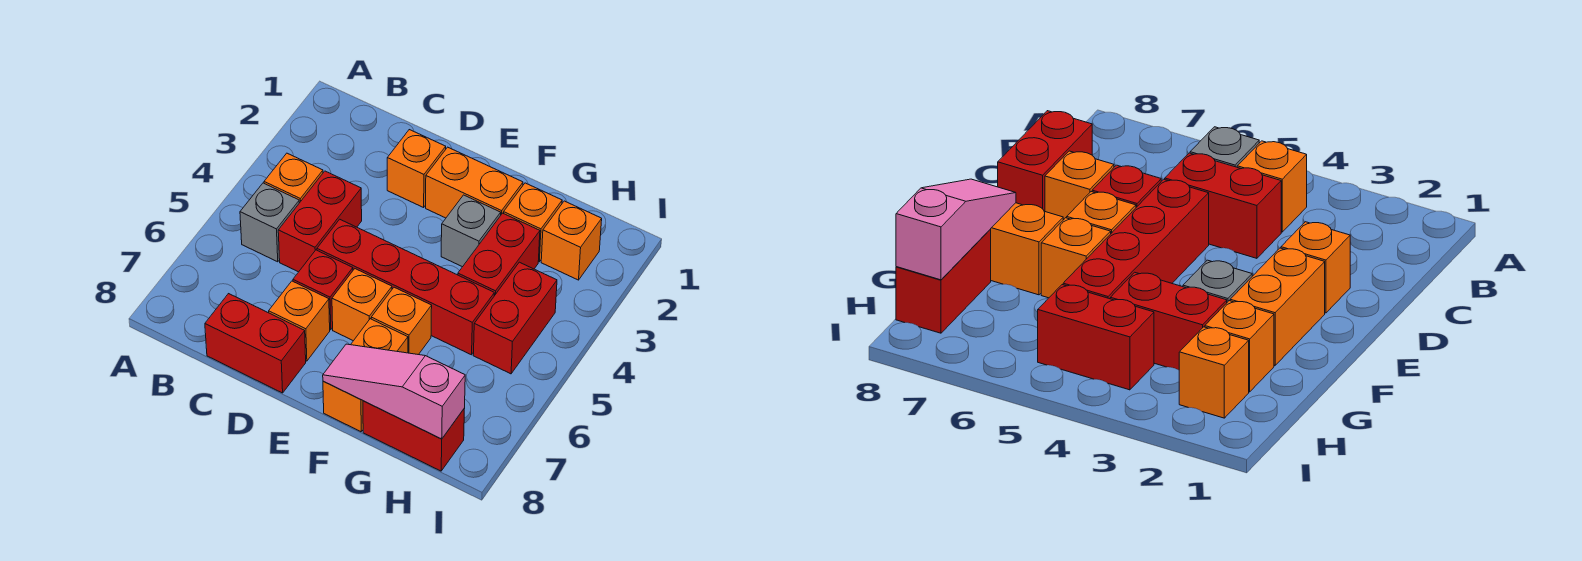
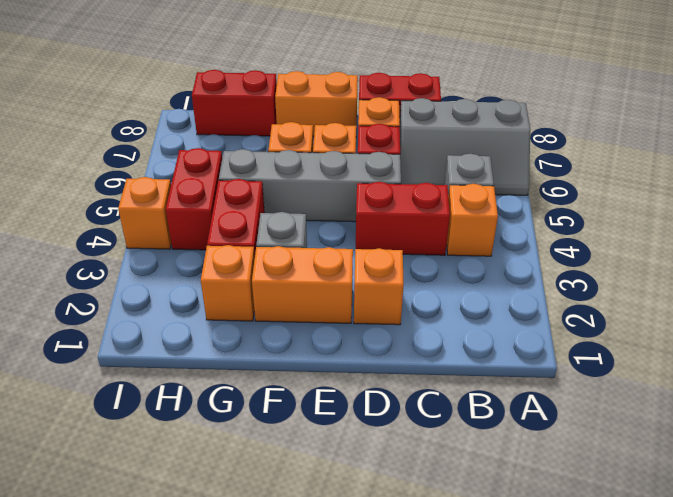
none -> grey 2x3 slope [400,98,530,195]
red 1x2 brick [278,171,362,272] -> red 1x2 brick turned to [356,182,450,255]
red 1x4 brick [317,219,494,355] -> grey 1x4 brick [219,149,401,222]
orange 1x2 brick [323,319,408,432] -> orange 1x2 brick turned to [275,71,358,137]
pink 1x3 slope [323,344,465,439] -> none
orange 1x1 brick [541,201,602,280] -> orange 1x1 brick moved to [118,177,171,249]

